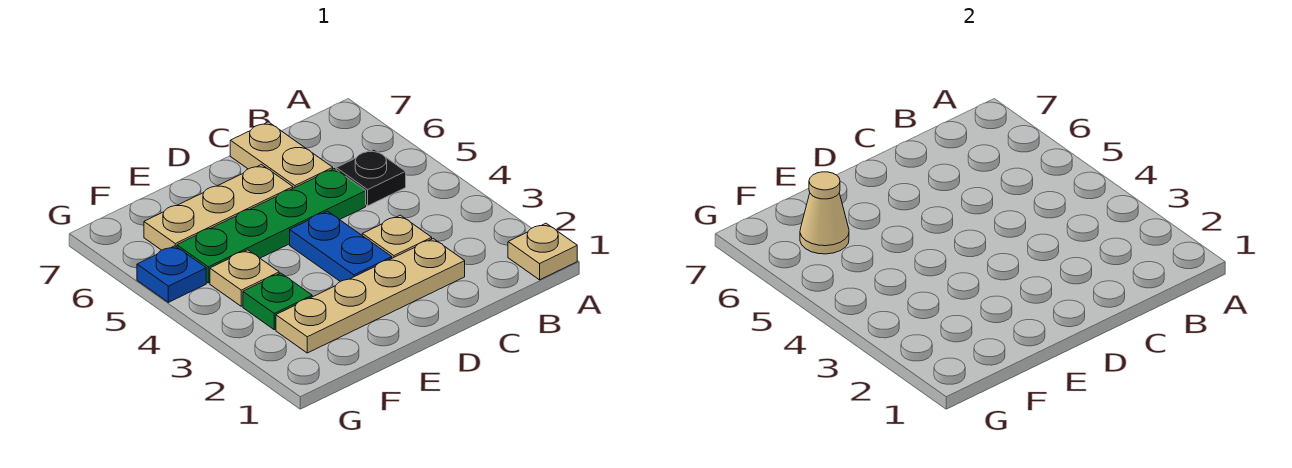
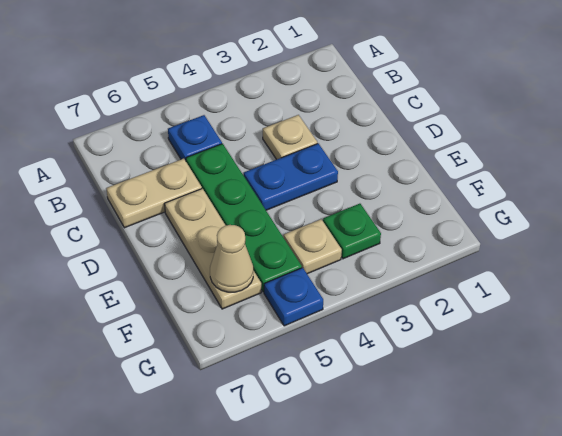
tan 1x1 plate [508,223,577,280] -> none
black 1x1 plate [336,149,406,206] -> blue 1x1 plate [168,115,222,161]
tan 1x4 plate [276,239,465,353] -> none

